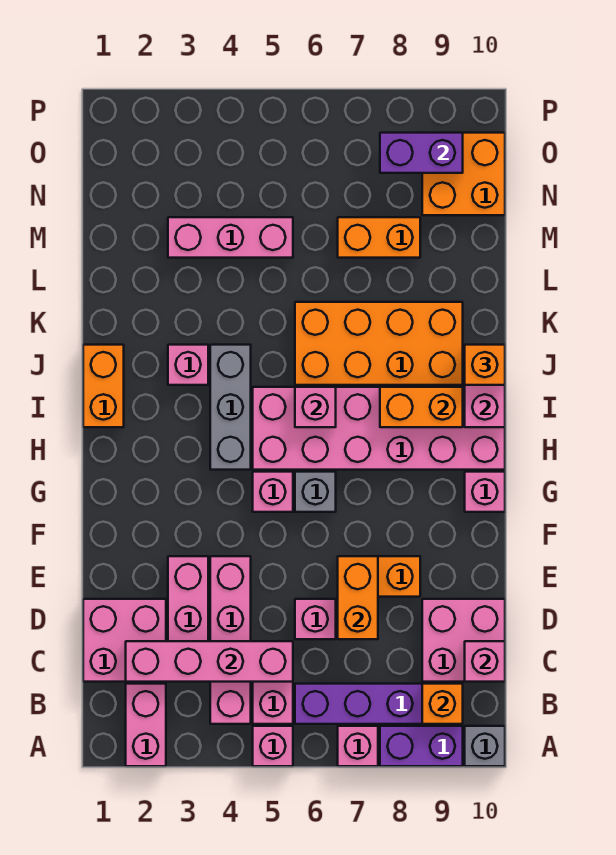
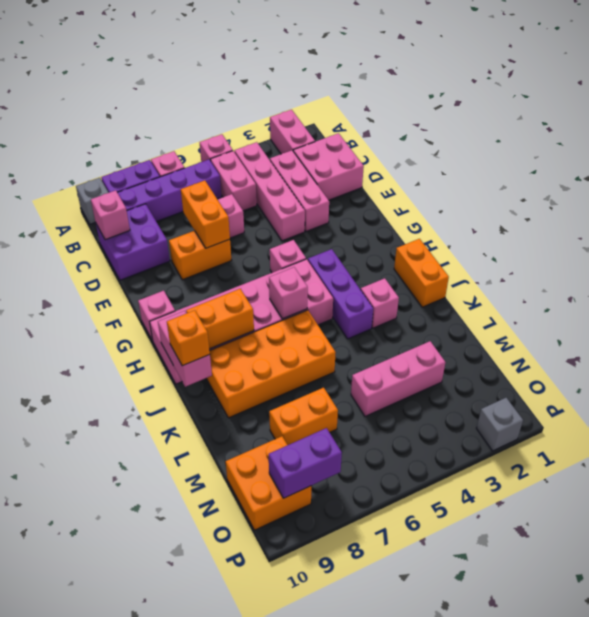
orange 1x1 brick [422,684,463,724] -> none
pink 1x4 brick [126,641,293,682] -> none
pink 2x2 brick [422,599,505,682] -> purple 2x2 brick [96,204,170,280]
grey 1x1 brick [295,472,336,512] -> grey 1x1 brick moved to [476,398,523,451]
grey 1x3 brick [210,345,251,470] -> purple 1x3 brick [308,249,373,339]

